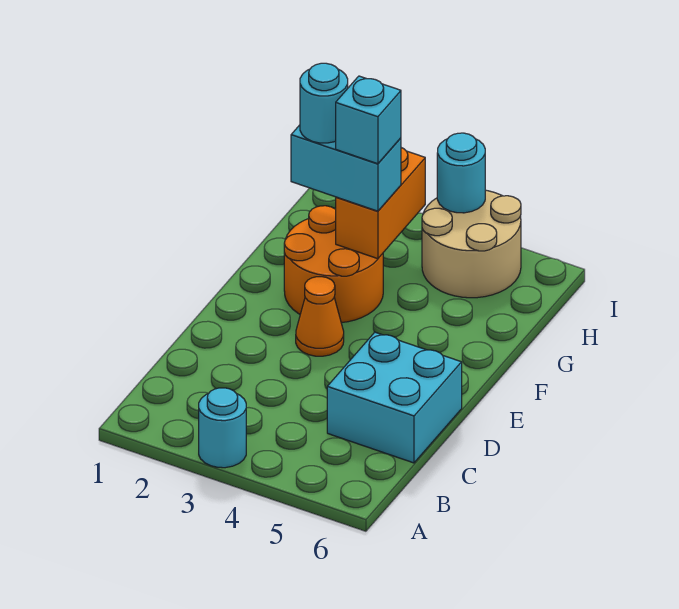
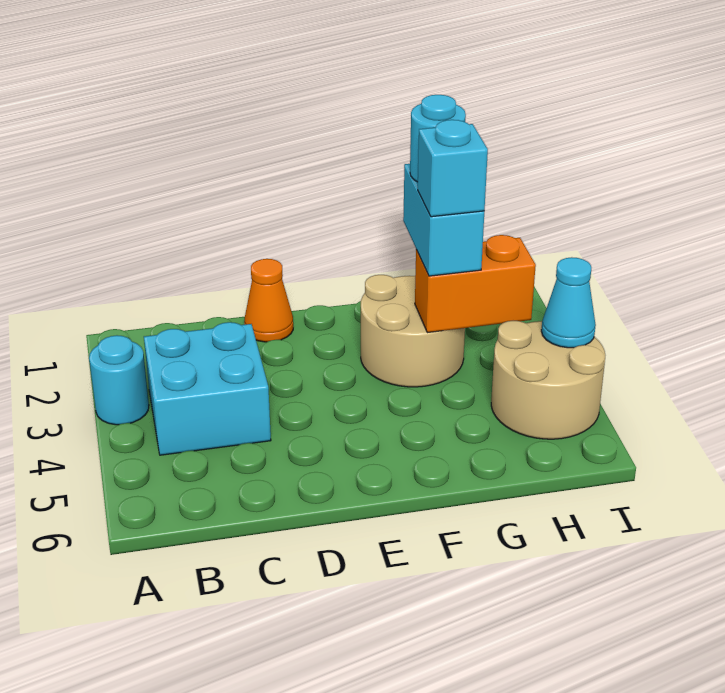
cyan 2x2 brick [327,332,462,463] -> cyan 2x2 brick moved to [144,322,271,455]
orange 1x1 cone [296,277,344,356] -> orange 1x1 cone moved to [244,259,293,342]
orange 2x2 round brick [284,206,383,323] -> tan 2x2 round brick [361,275,465,387]
cyan 1x1 round brick [437,133,485,213] -> cyan 1x1 cone [541,257,596,348]

